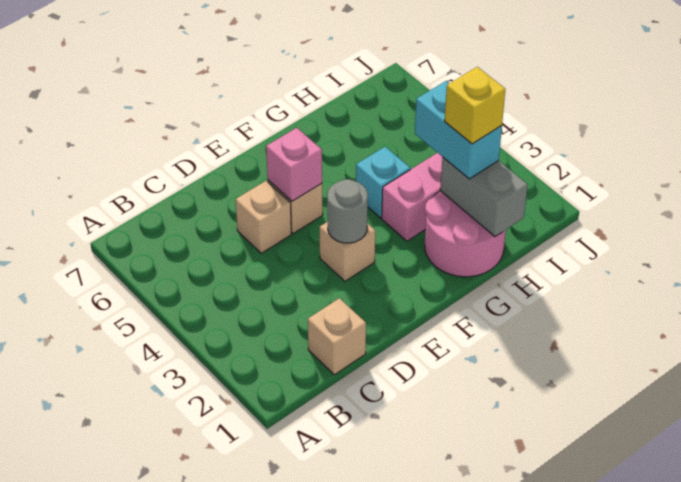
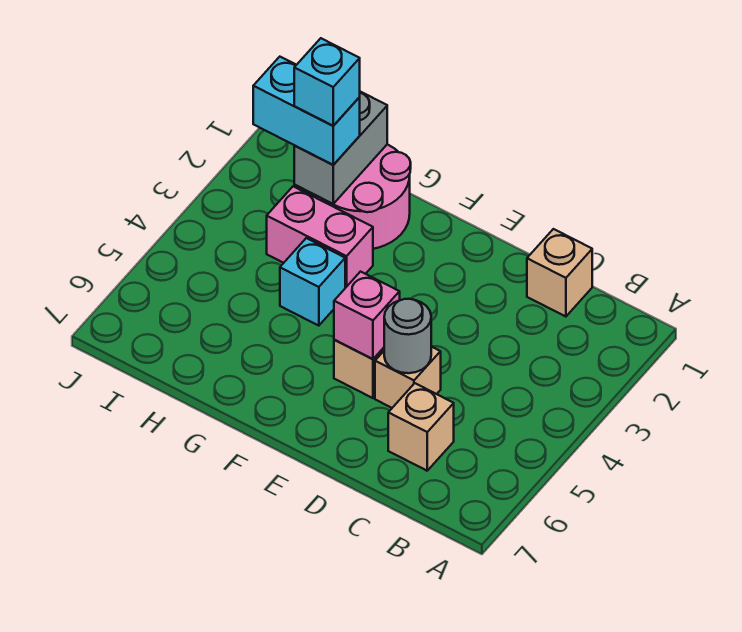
tan 1x1 brick [320,222,375,281] -> tan 1x1 brick moved to [388,383,454,471]
grey 1x1 round brick [327,179,368,243] -> grey 1x1 round brick moved to [384,299,431,373]
cyan 1x2 brick [415,81,502,179] -> cyan 1x2 brick turned to [253,57,360,165]
yellow 1x1 brick [445,67,505,144] -> cyan 1x1 brick [294,38,360,126]

